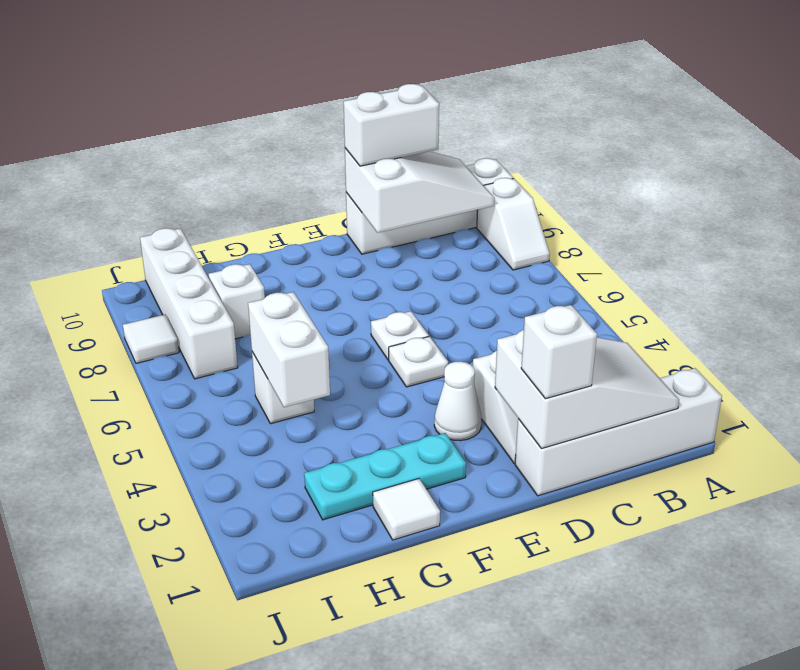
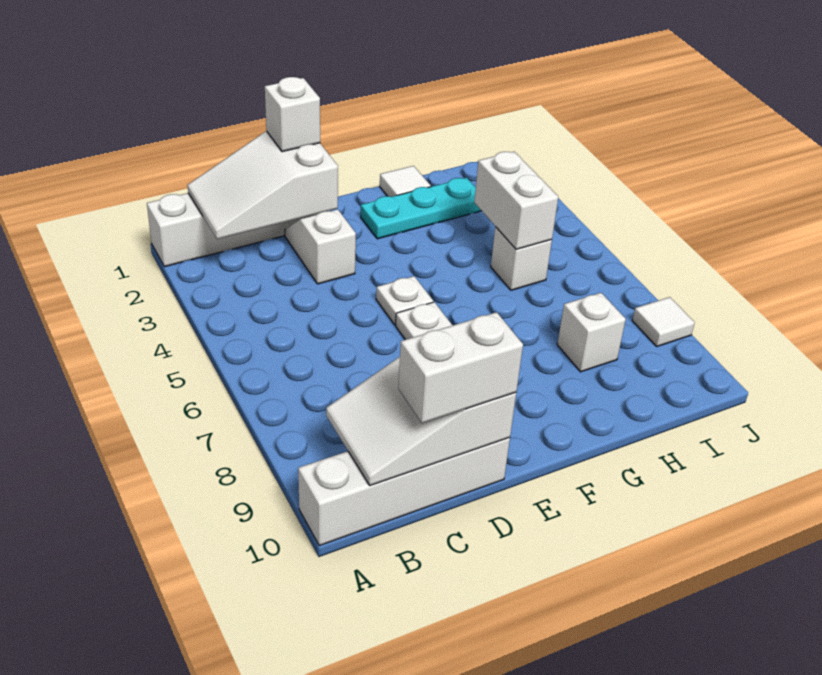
white 1x2 slope [477,178,550,270] -> none
white 1x1 cone [434,361,481,441] -> none
white 1x4 brick [140,228,238,379] -> none

